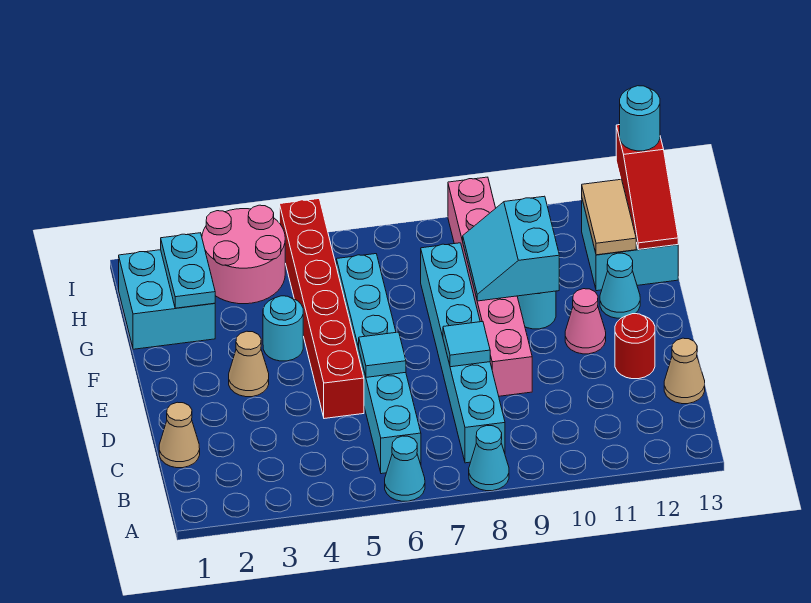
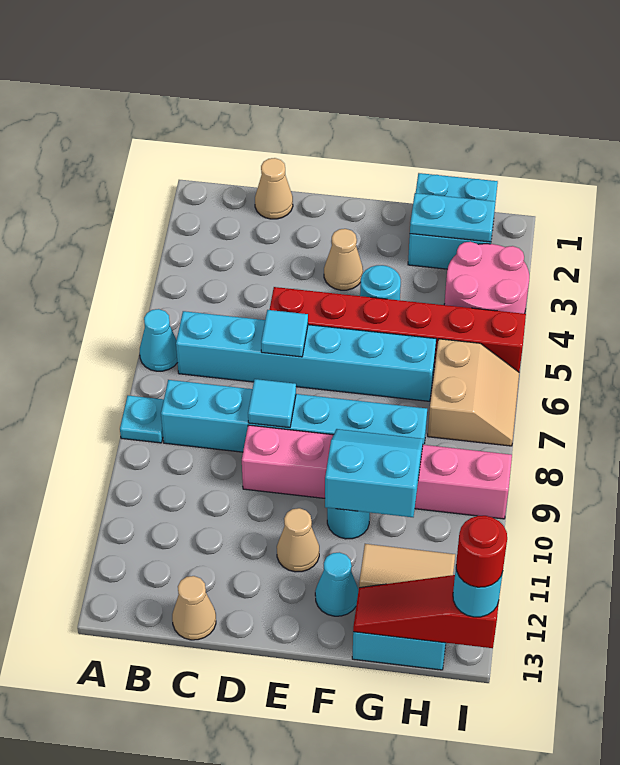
cyan 1x1 cone [469,426,509,491] -> cyan 1x1 plate [120,395,164,443]
red 1x1 round brick [615,314,655,379] -> red 1x1 round brick moved to [456,516,507,587]
pink 1x1 cone [565,289,606,354] -> tan 1x1 cone [277,508,319,572]
none -> tan 2x2 slope [428,339,519,446]

